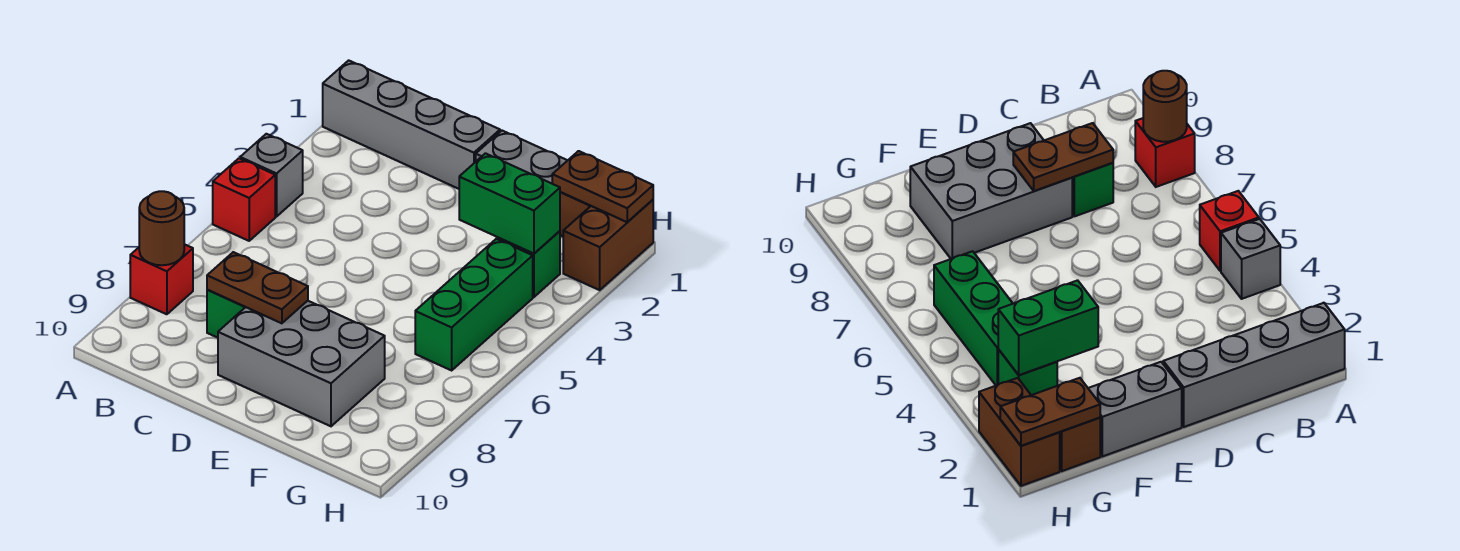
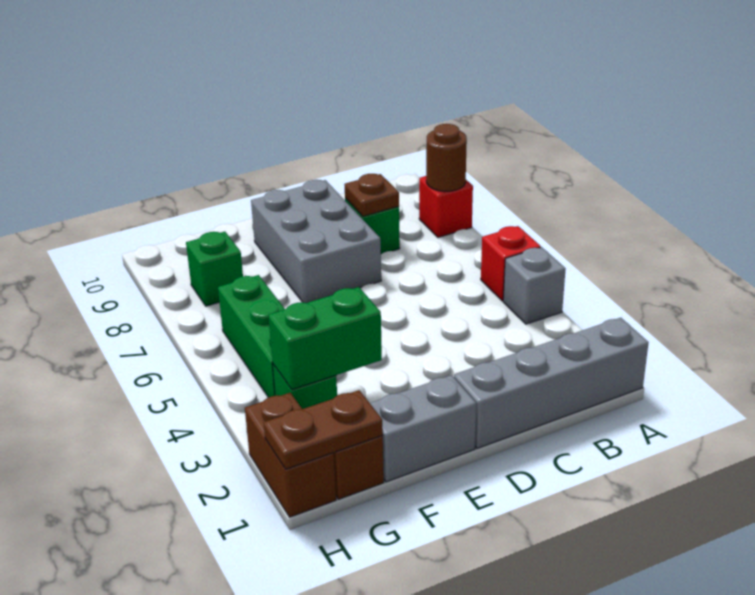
brown 1x2 plate [207,252,308,323] -> brown 1x1 plate [344,174,399,216]
grey 2x3 brick [218,301,385,426] -> grey 2x3 brick turned to [251,180,381,303]
none -> green 1x1 brick [186,232,243,306]

